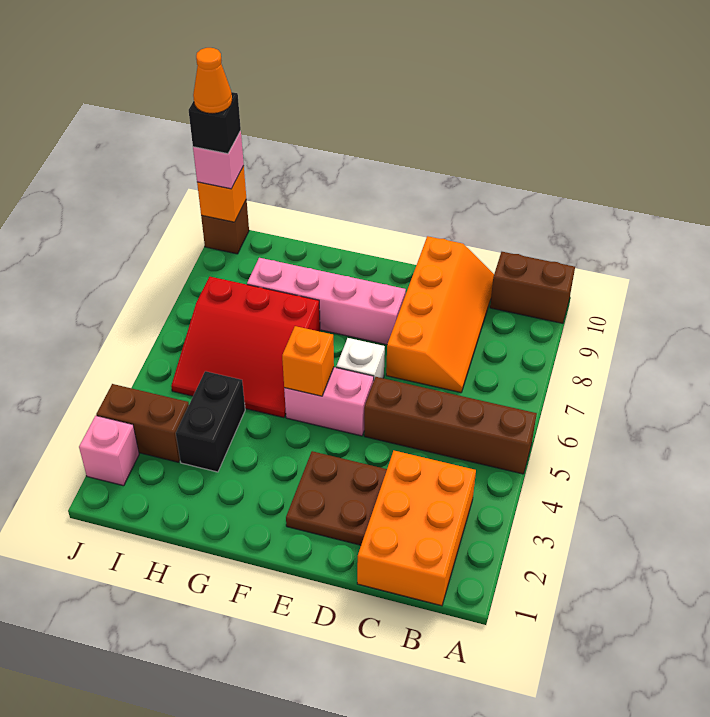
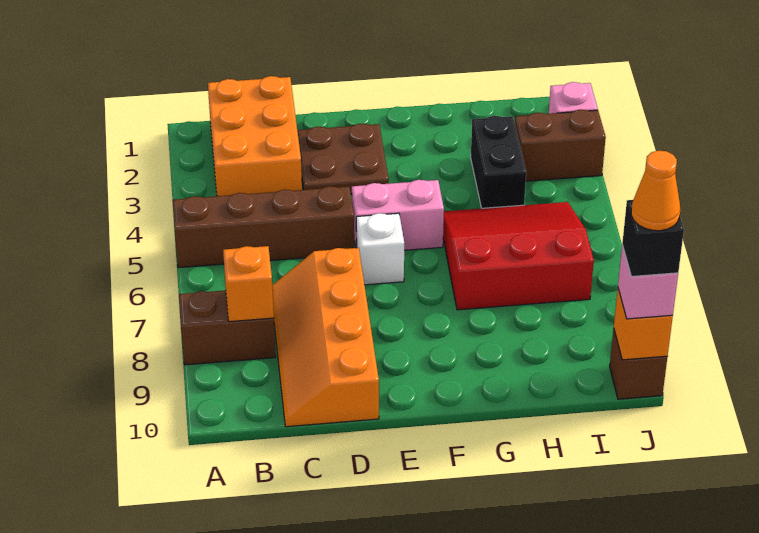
brown 1x2 brick [490,252,575,323] -> brown 1x2 brick moved to [179,290,276,365]
pink 1x4 brick [247,258,406,345] -> none
orange 1x1 brick [282,326,334,396] -> orange 1x1 brick moved to [223,246,274,322]

